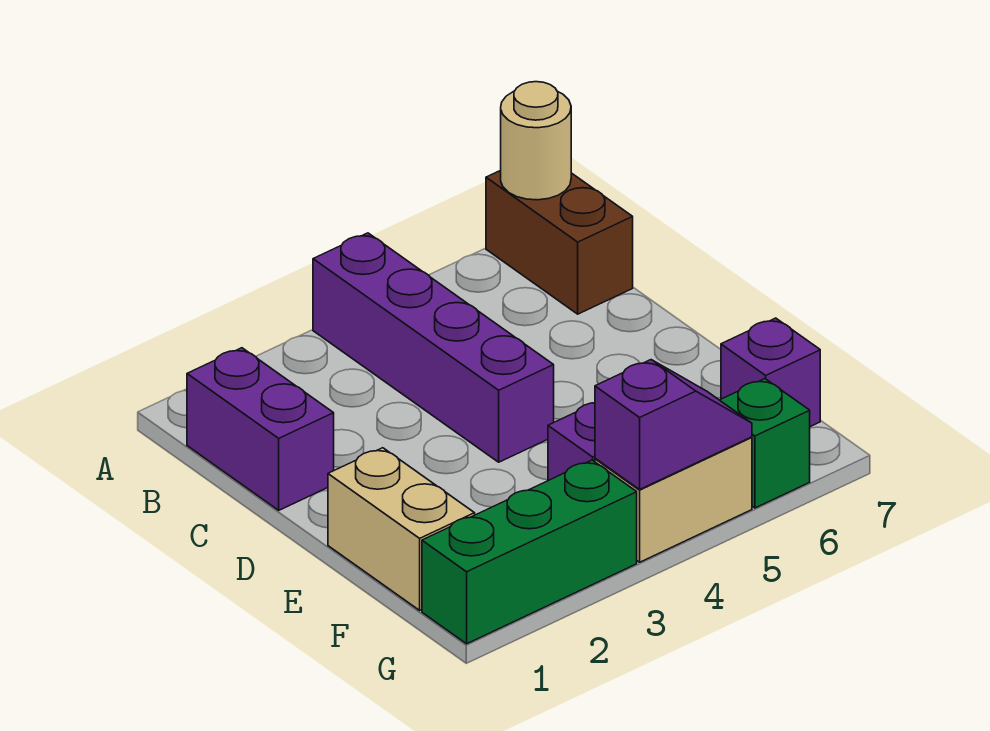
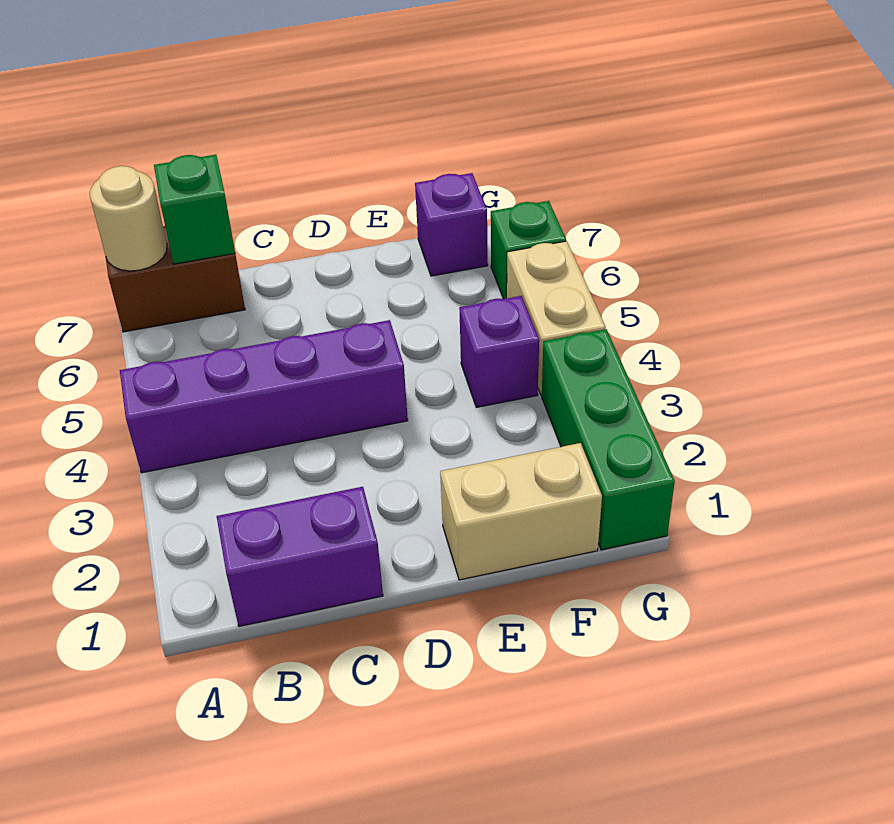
none -> green 1x1 brick [154,155,235,264]
purple 1x2 slope [595,360,752,489] -> none

